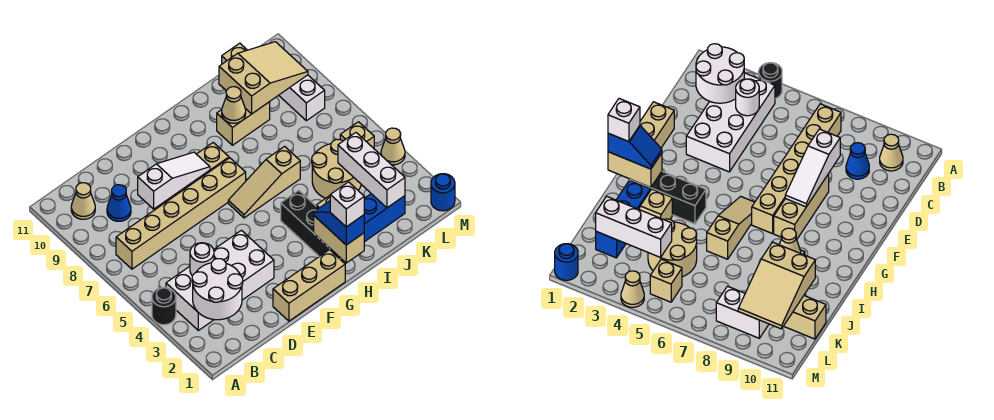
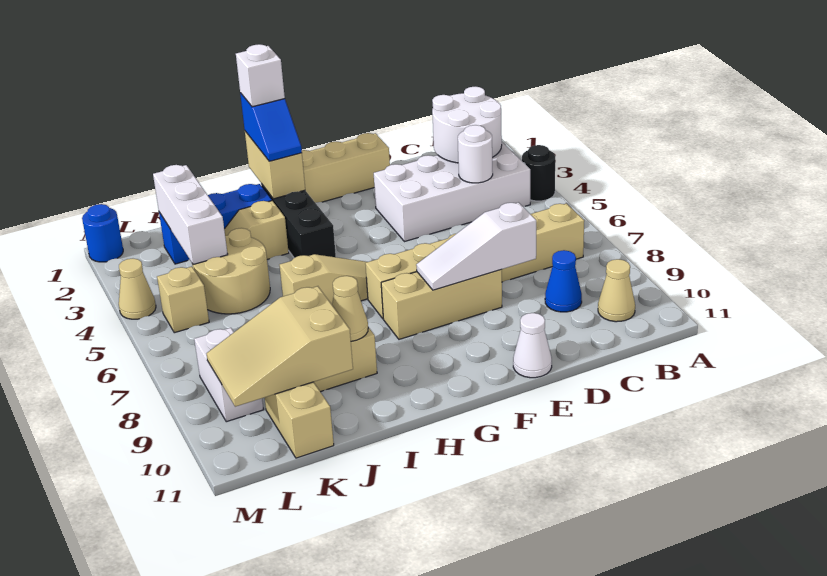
none -> white 1x1 cone [513,313,552,378]

